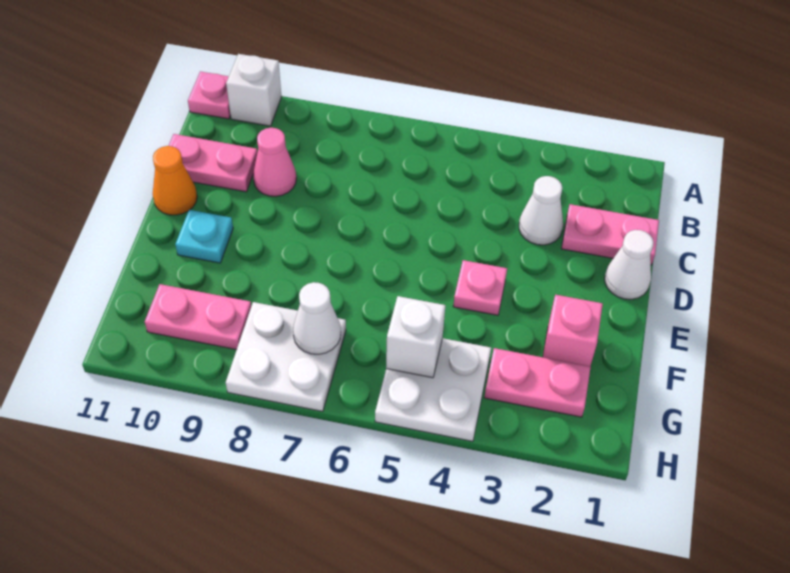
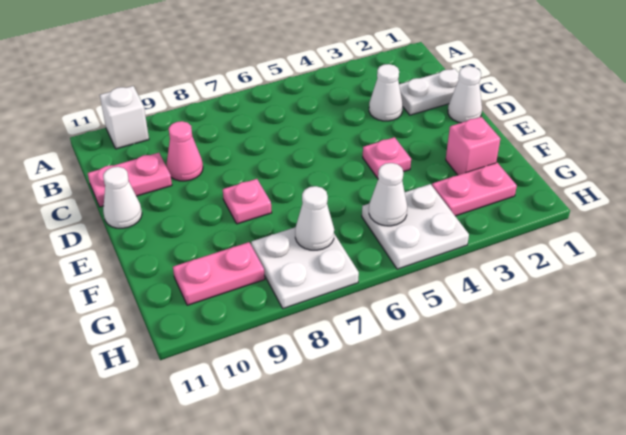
pink 1x1 plate [188,71,231,119] -> pink 1x1 plate moved to [223,179,272,224]
pink 1x2 plate [561,204,659,265] -> white 1x2 plate [399,69,459,115]
orange 1x1 cone [153,146,197,215] -> white 1x1 cone [103,167,142,228]
cyan 1x1 plate [175,210,233,263] -> none
white 1x1 brick [386,296,445,378] -> white 1x1 cone [369,163,407,226]

